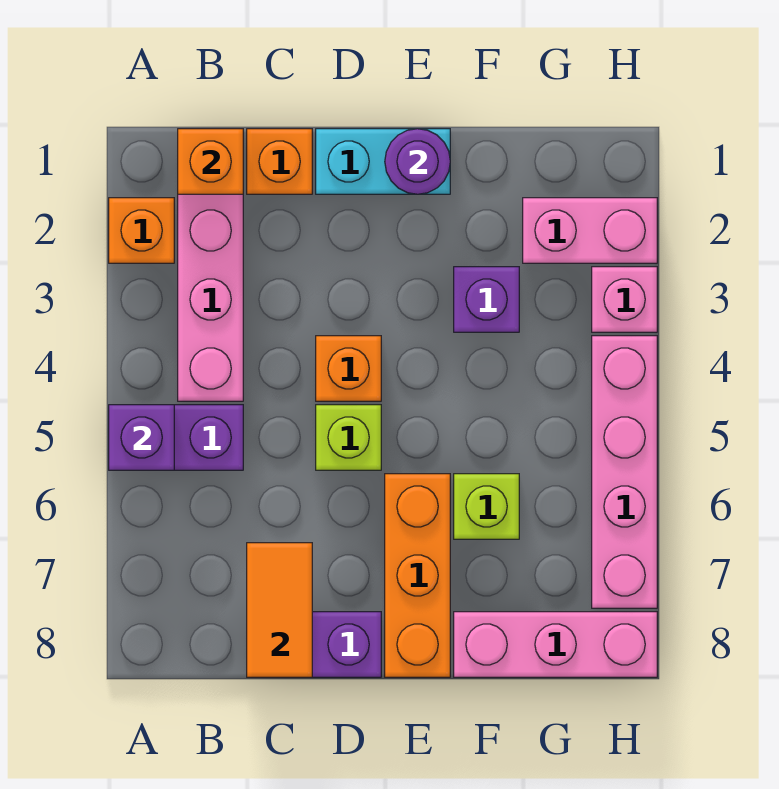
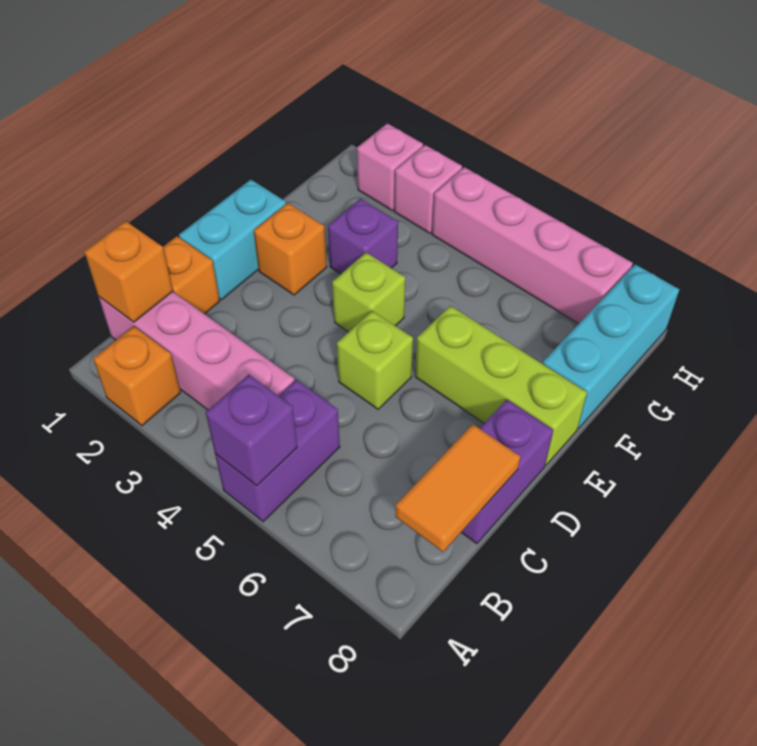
orange 1x2 tile [247,543,312,677] -> orange 1x2 tile turned to [395,424,520,552]
orange 1x1 brick [316,336,381,401] -> orange 1x1 brick moved to [254,203,327,295]
purple 1x1 round brick [385,129,450,194] -> none
orange 1x3 brick [385,474,450,677] -> lime 1x3 brick [415,306,587,465]
lime 1x1 brick [454,474,519,539] -> lime 1x1 brick moved to [332,253,405,332]
pink 1x3 brick [454,612,657,677] -> cyan 1x3 brick [543,264,680,429]
pink 1x2 brick [523,198,657,263] -> pink 1x1 brick [357,123,423,211]

